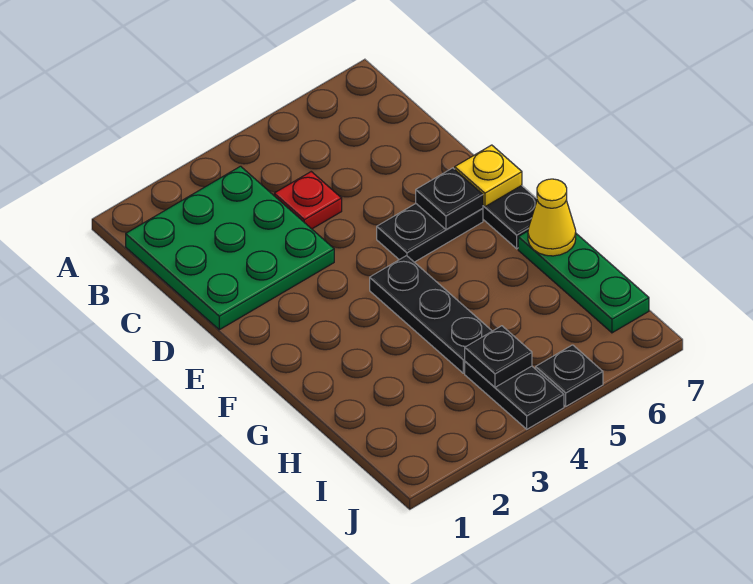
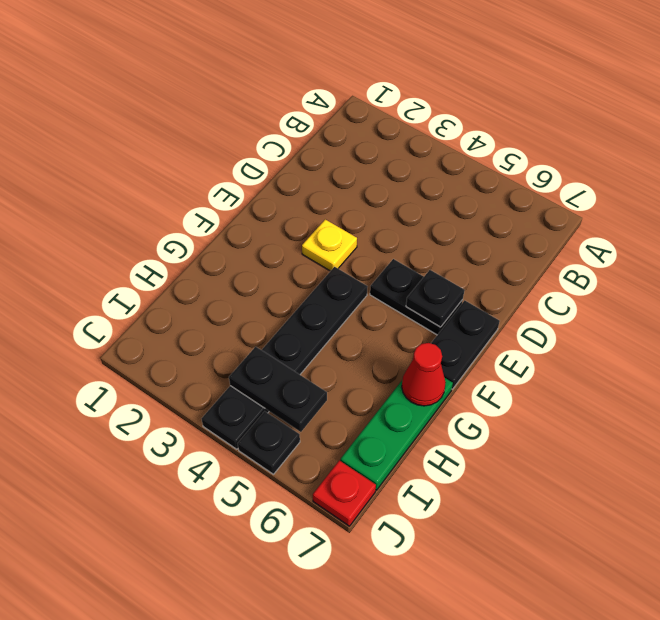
green 3x3 plate [126,166,334,330] -> none
red 1x1 plate [274,172,342,229] -> red 1x1 plate moved to [313,460,376,526]
yellow 1x1 plate [455,145,522,207] -> yellow 1x1 plate moved to [302,219,357,271]
yellow 1x1 cone [528,179,576,256] -> red 1x1 cone [402,343,446,406]
black 1x1 plate [465,326,532,387] -> black 1x2 plate [229,347,327,432]

